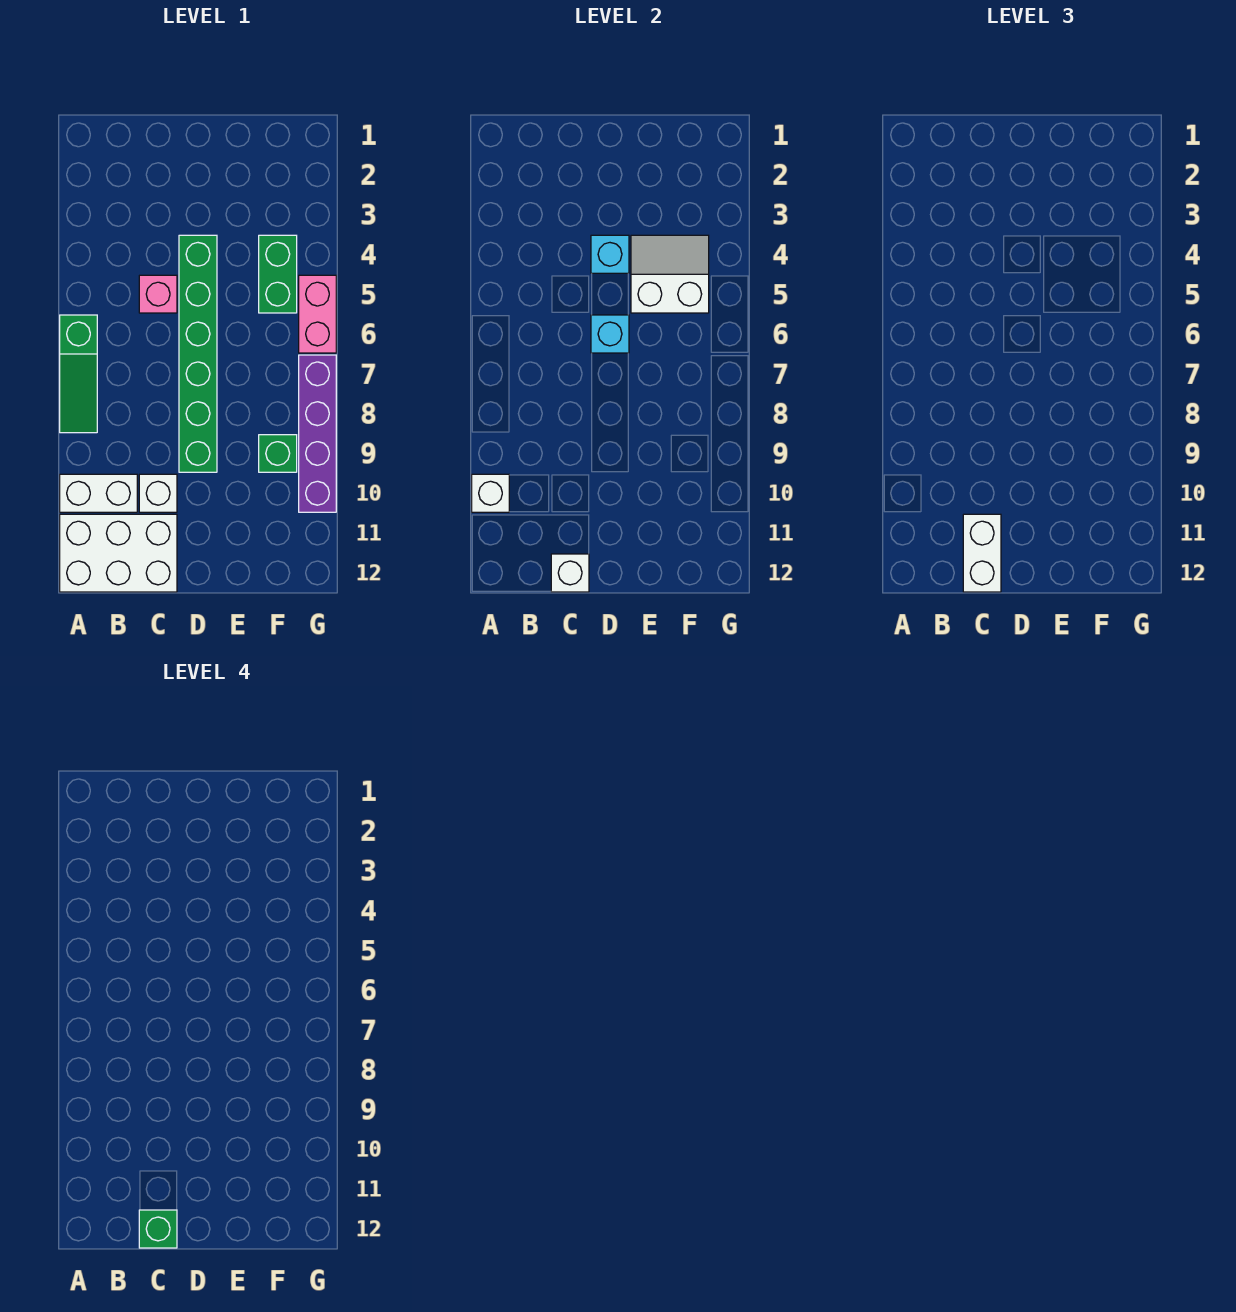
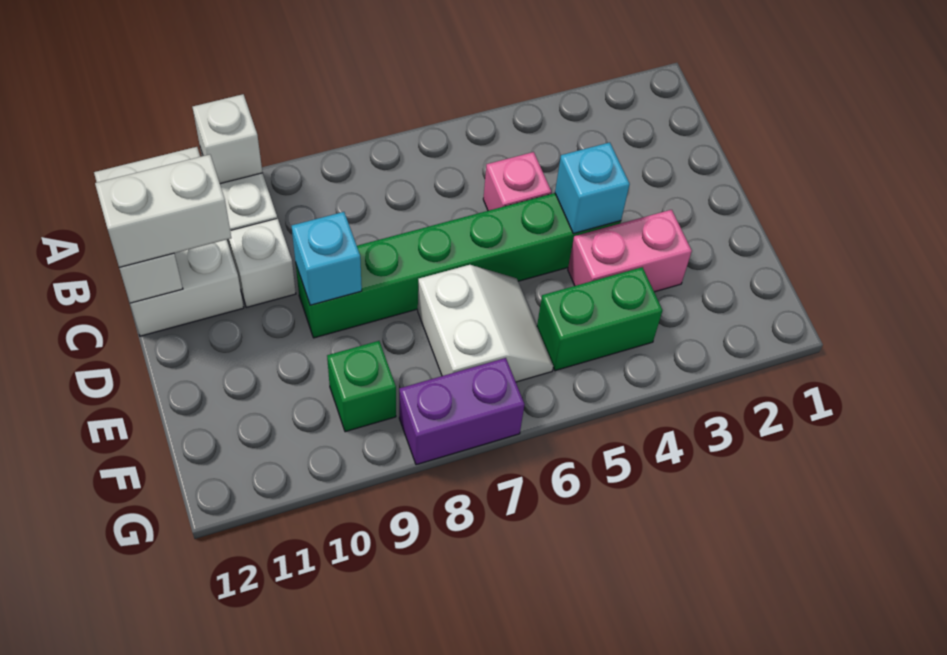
green 1x3 slope [60,315,97,433] -> none
green 1x1 brick [139,1210,177,1248] -> none
cyan 1x1 brick [591,315,629,353] -> cyan 1x1 brick moved to [292,212,362,305]
white 2x2 slope [631,235,709,313] -> white 2x2 slope moved to [418,265,553,382]
pink 1x2 brick [299,275,336,353] -> pink 1x2 brick moved to [568,210,692,292]
purple 1x4 brick [299,355,336,512] -> purple 1x2 brick [399,358,525,465]

